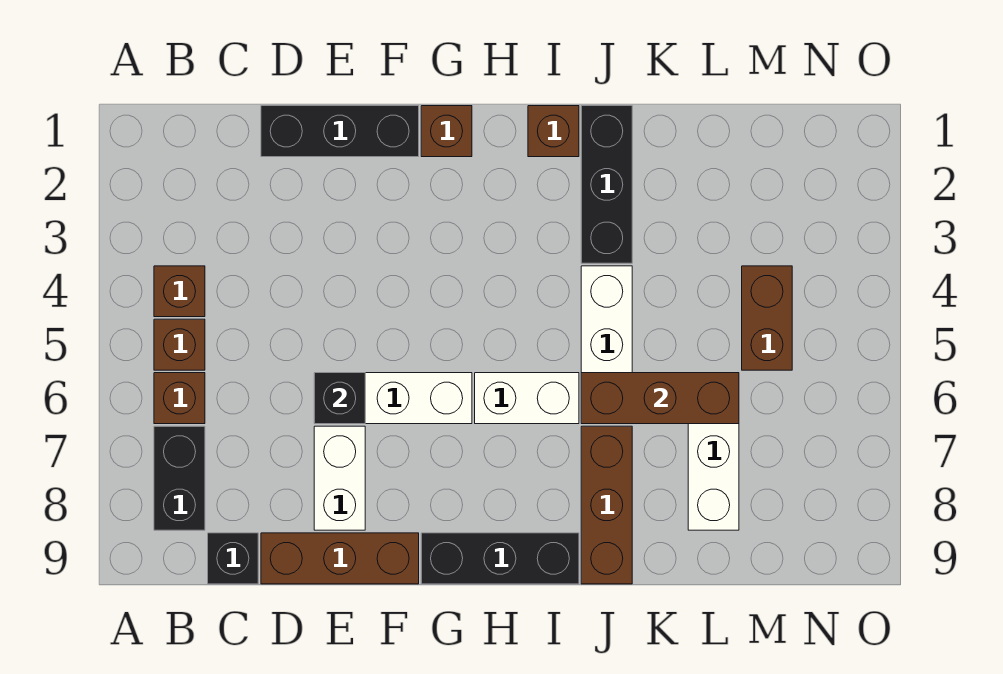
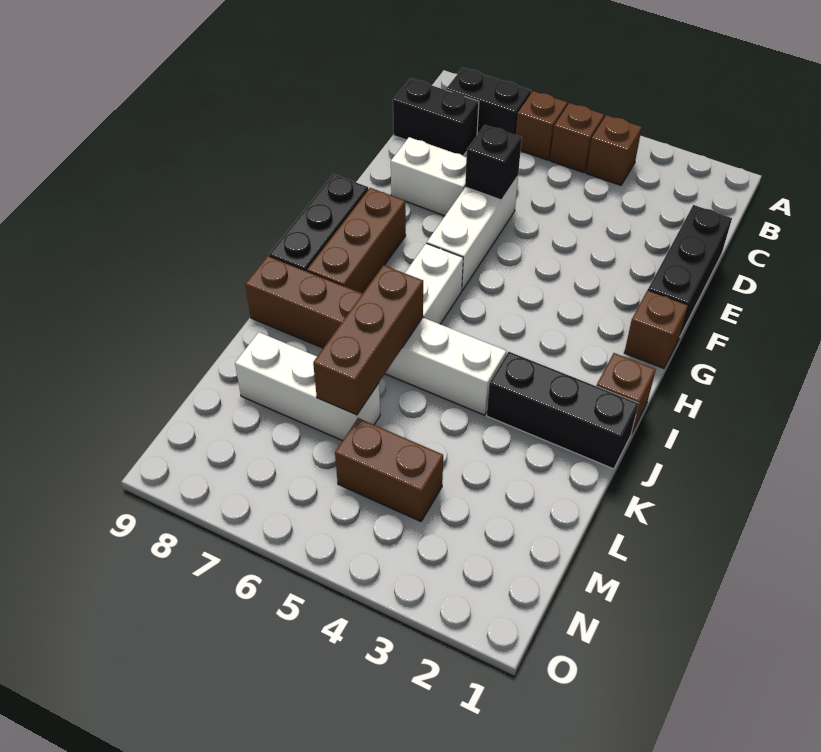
black 1x1 brick [208,533,258,584] -> black 1x2 brick [393,78,479,156]
brown 1x3 brick [261,533,419,584] -> brown 1x3 brick moved to [307,188,406,293]

